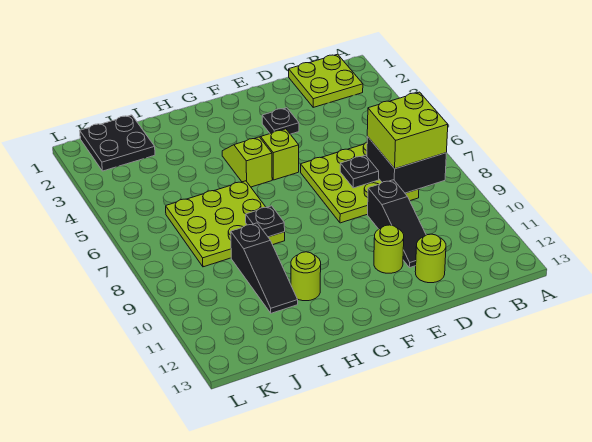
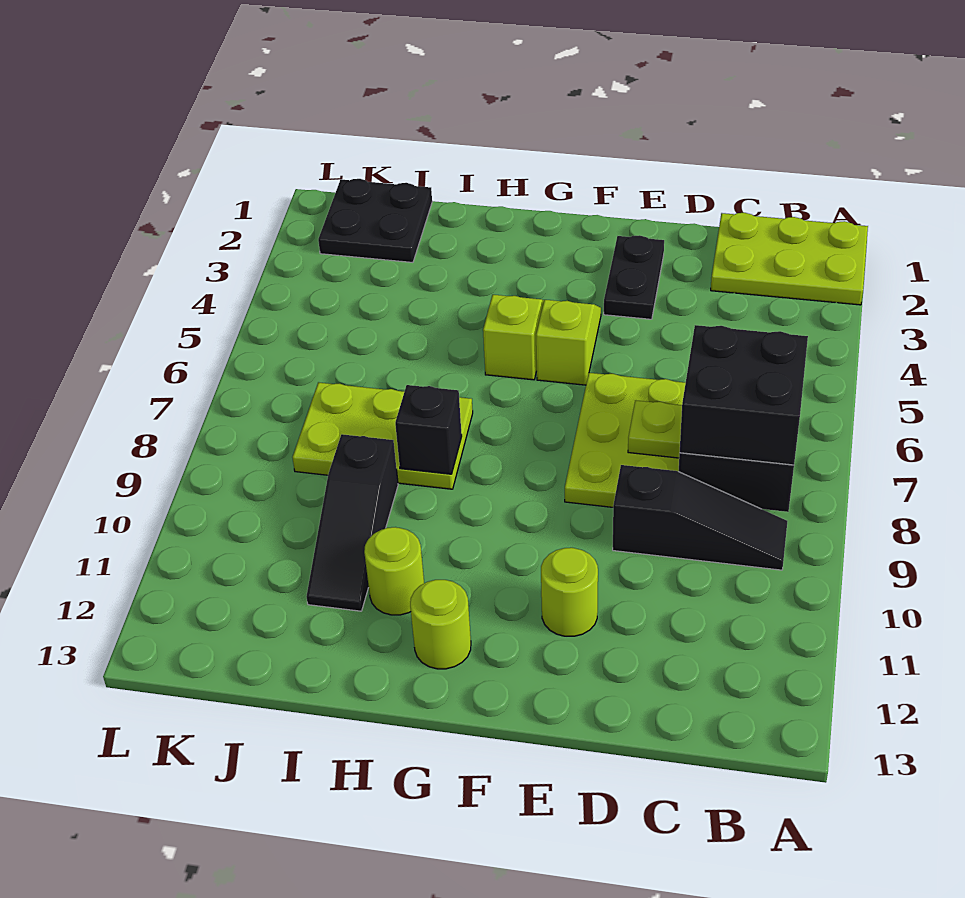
lime 2x2 plate [289,54,363,107] -> lime 2x3 plate [711,213,868,305]
lime 2x2 brick [367,92,448,169] -> black 2x2 brick [680,325,808,465]
black 1x1 plate [340,155,379,188] -> lime 1x1 plate [628,400,682,458]
black 1x3 slope [368,180,426,268] -> black 1x3 slope turned to [613,465,787,570]
lime 1x1 round brick [415,234,446,283] -> lime 1x1 round brick moved to [410,580,471,669]
black 1x1 plate [262,108,299,134] -> black 1x2 plate [604,235,664,319]
lime 3x3 plate [166,181,285,267] -> lime 2x3 plate [292,382,473,489]
black 1x1 plate [246,206,285,237] -> black 1x1 brick [395,385,462,474]

